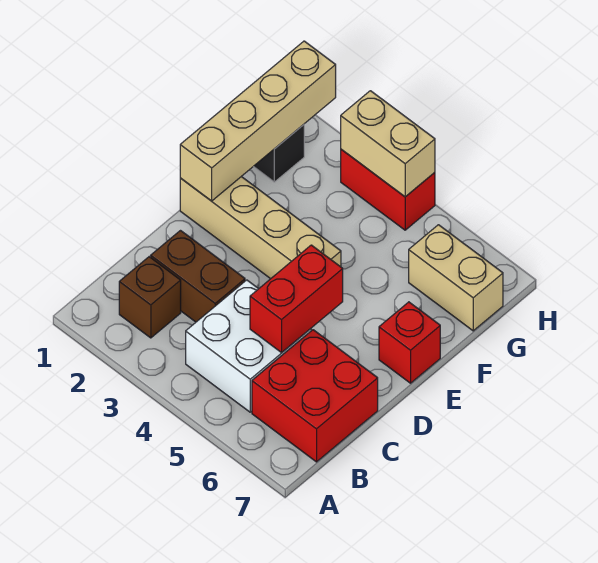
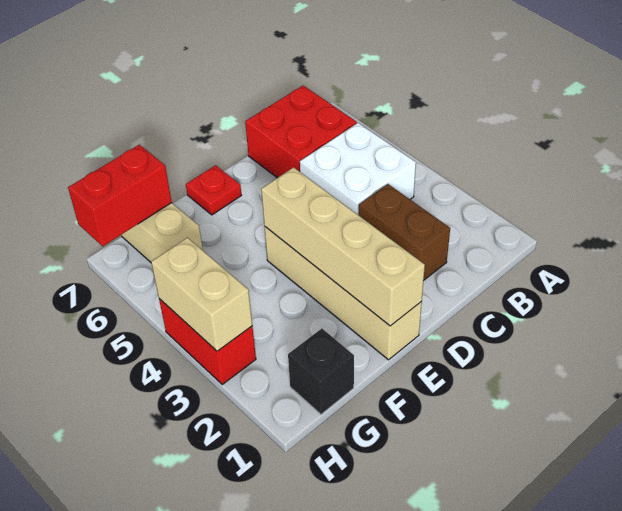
brown 1x1 brick [119,257,181,338] -> none
red 1x2 brick [250,245,343,353] -> red 1x2 brick moved to [68,145,172,246]
tan 1x4 brick [180,41,336,201] -> tan 1x4 brick turned to [261,167,425,326]
red 1x1 brick [379,302,440,383] -> red 1x1 plate [186,165,241,215]

